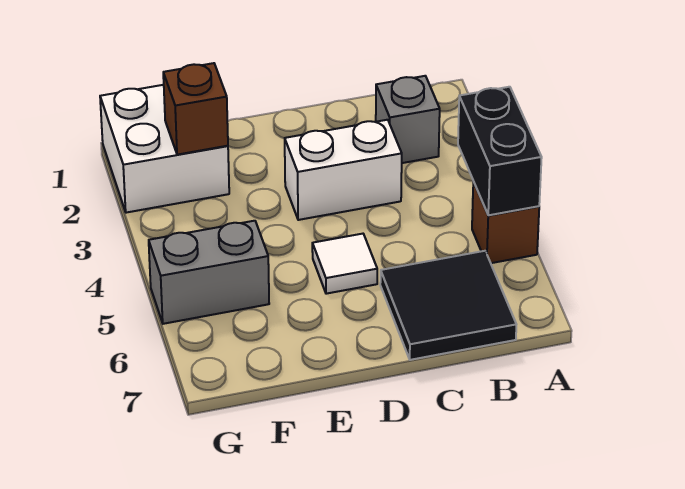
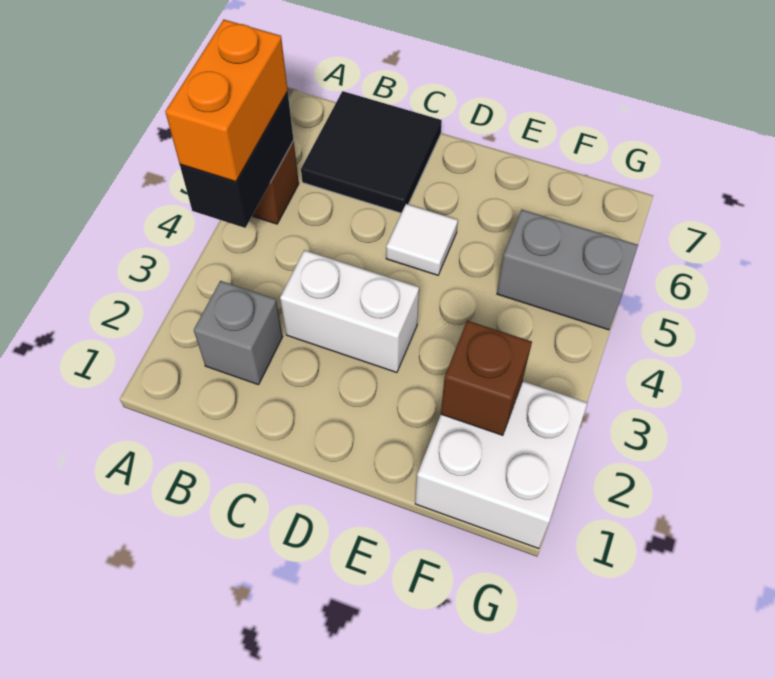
none -> orange 1x2 brick [165,20,288,182]

